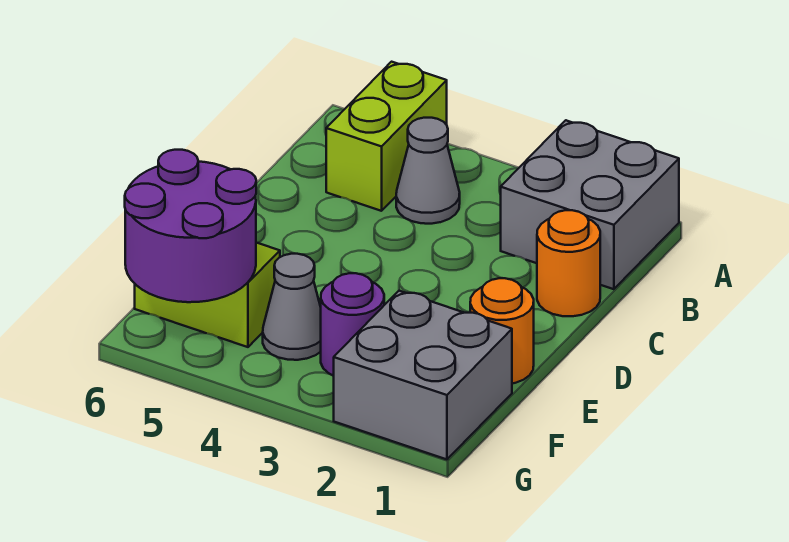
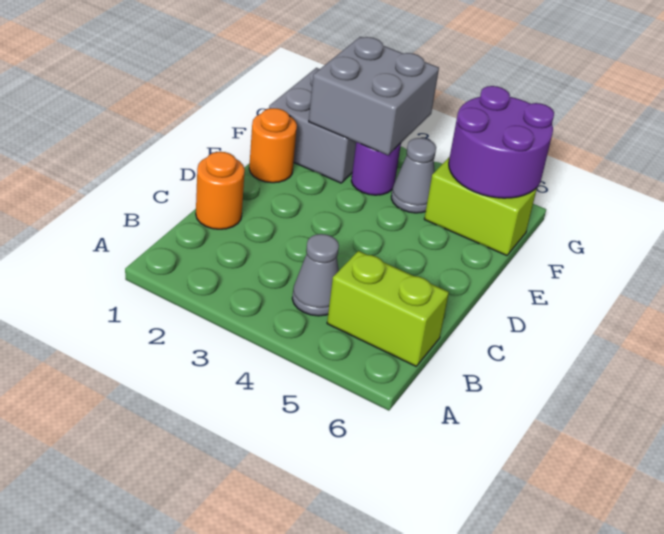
grey 2x2 brick [501,120,679,289] -> grey 2x2 brick moved to [309,37,439,155]
lime 1x2 brick [326,62,447,211] -> lime 1x2 brick turned to [327,251,449,366]

